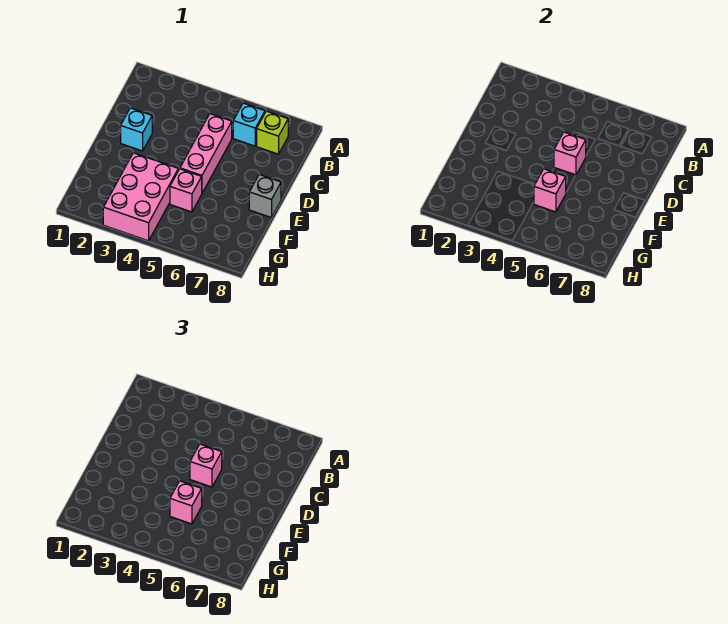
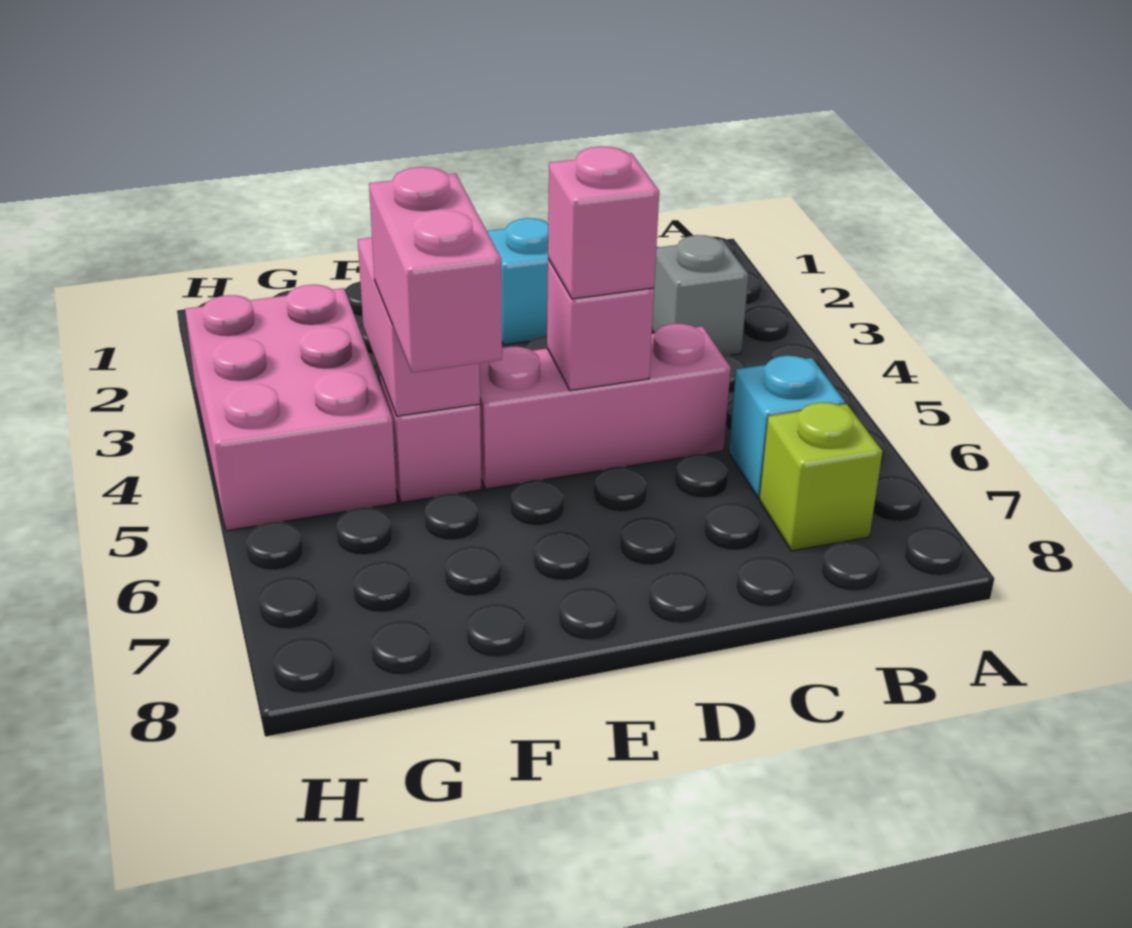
grey 1x1 brick [249,174,281,218] -> grey 1x1 brick moved to [652,235,749,355]
pink 2x3 brick [103,153,178,241] -> pink 2x3 brick turned to [185,285,397,531]
pink 1x1 brick [534,169,566,212] -> pink 1x2 brick [358,238,480,416]
pink 1x1 brick [170,481,202,524] -> pink 1x2 brick [369,167,502,373]

